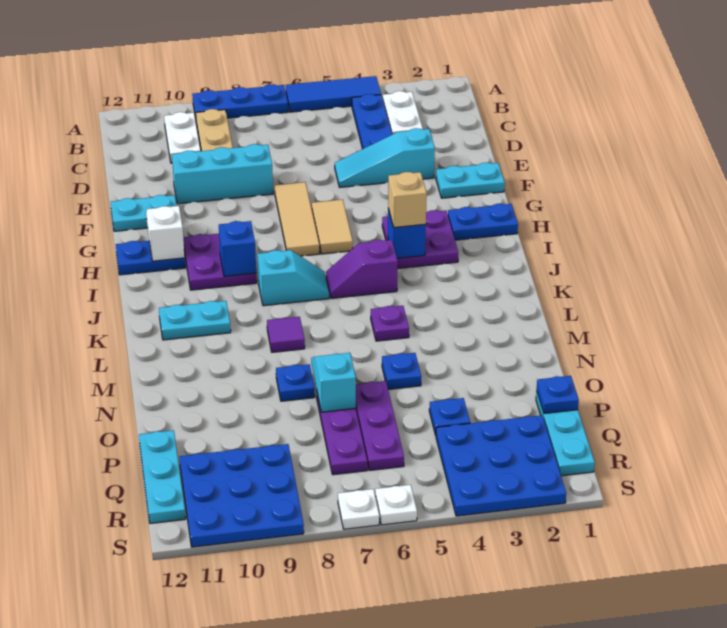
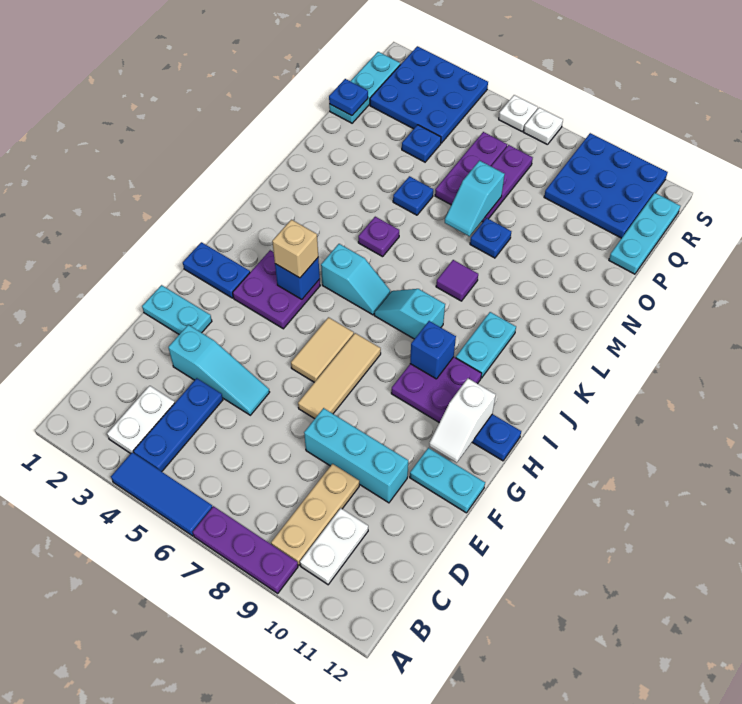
blue 1x3 plate [192,84,288,118] -> purple 1x3 plate [193,506,298,593]
purple 1x2 slope [326,240,398,298] -> cyan 1x2 slope [321,244,390,315]
cyan 1x2 plate [159,301,231,340] -> cyan 1x2 plate turned to [456,312,516,378]

